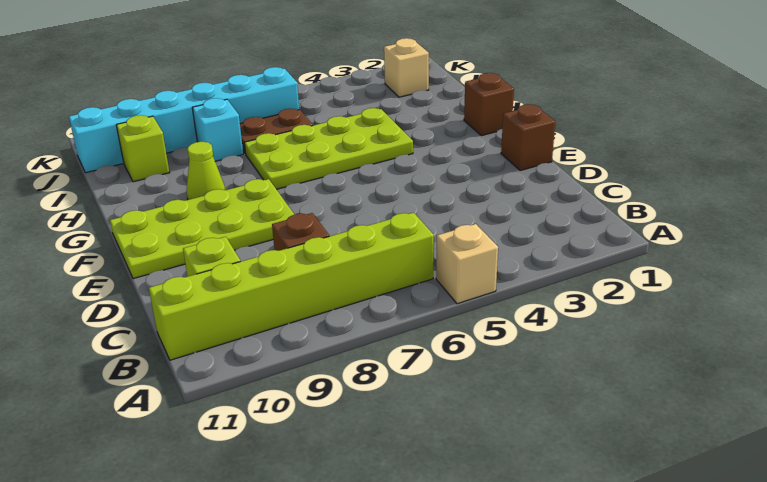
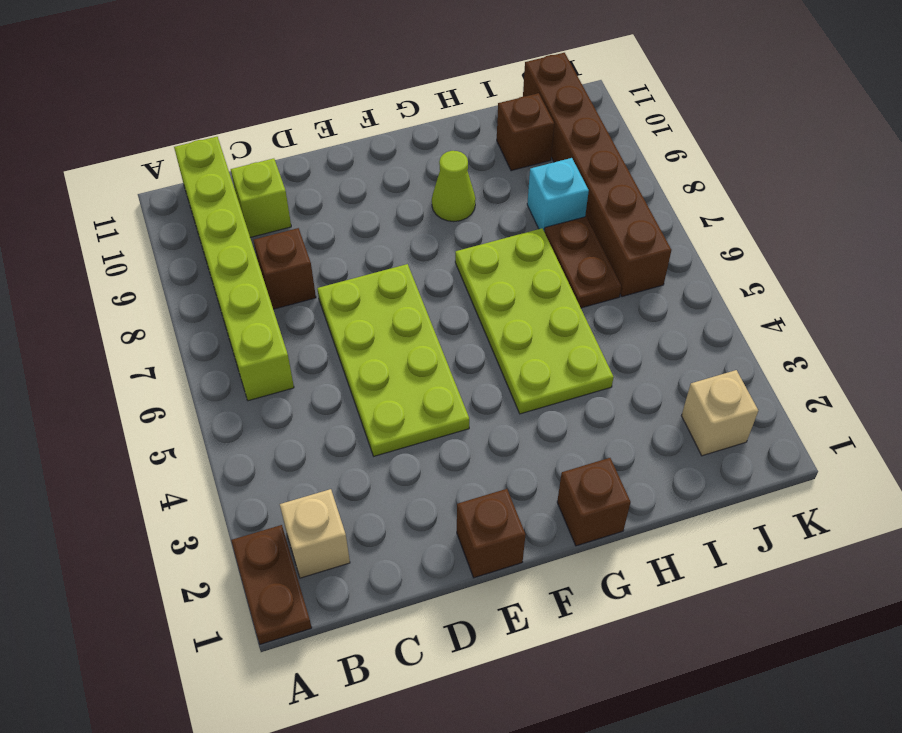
none -> brown 1x2 plate [231,525,312,644]
tan 1x1 brick [436,224,498,304] -> tan 1x1 brick moved to [280,489,350,578]
lime 2x4 plate [110,179,294,279] -> lime 2x4 plate moved to [317,264,469,456]
lime 1x1 brick [117,115,169,182] -> brown 1x1 brick [497,93,554,171]
cyan 1x6 brick [69,67,299,173] -> brown 1x6 brick [523,53,671,297]

